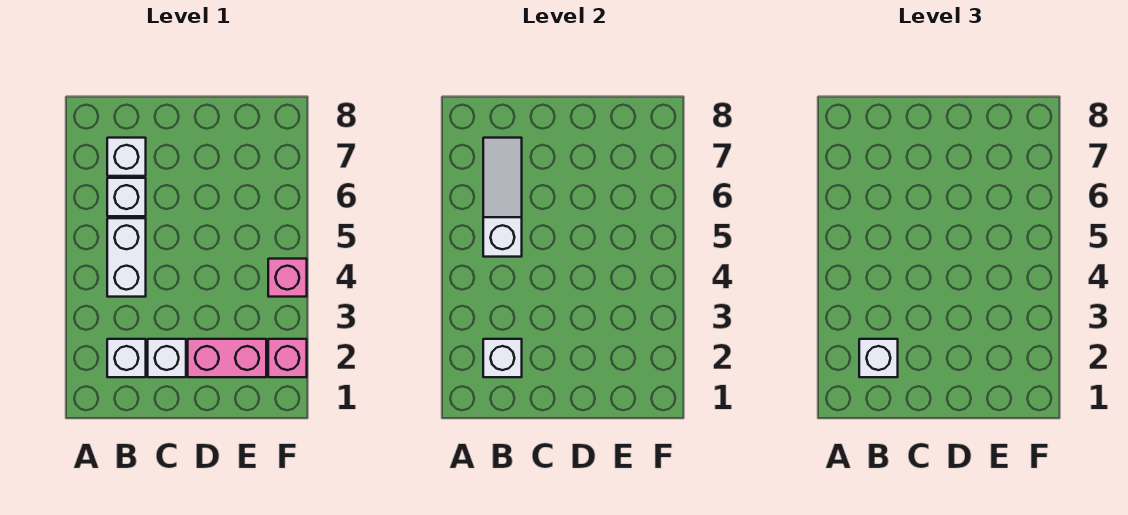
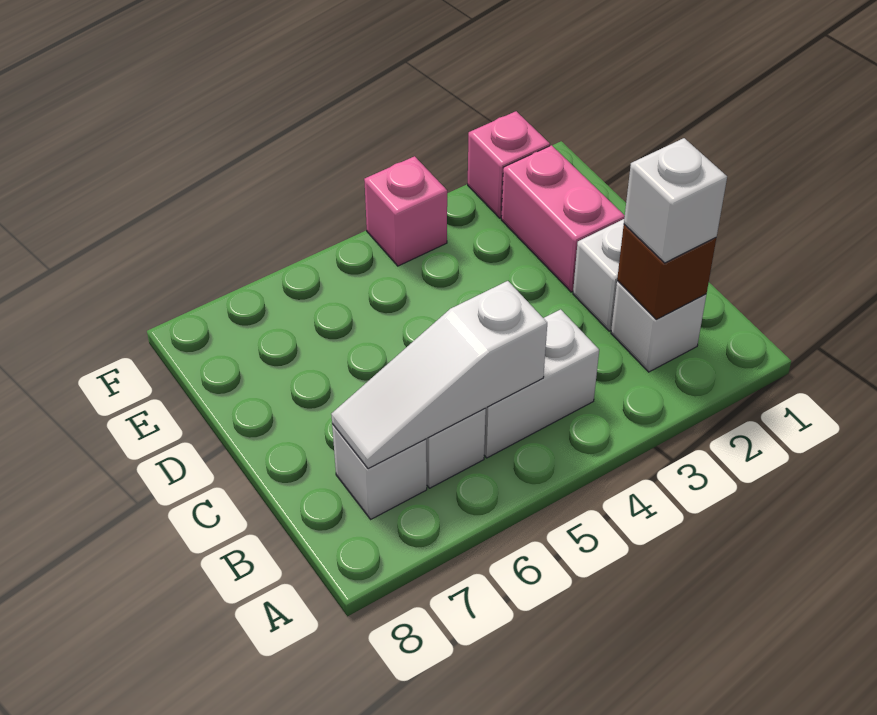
white 1x1 brick [483,339,522,377] -> brown 1x1 brick [617,224,716,319]

